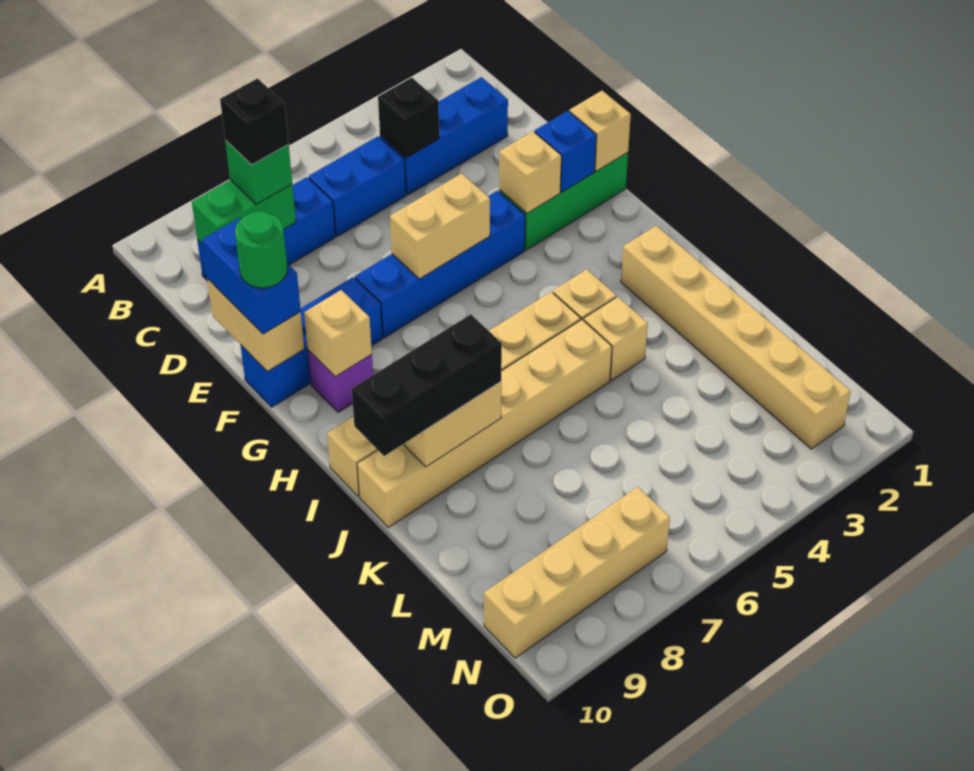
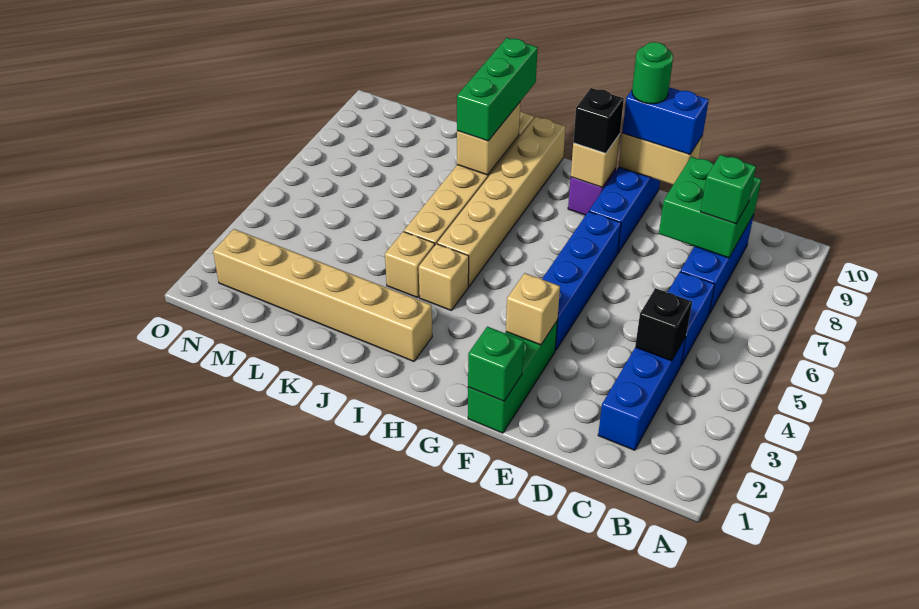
green 1x2 brick [192,180,296,244] -> green 2x2 brick [659,157,761,258]
black 1x1 brick [220,79,289,165] -> black 1x1 brick moved to [573,88,624,153]
tan 1x1 brick [569,91,631,171] -> green 1x1 brick [468,327,524,401]
blue 1x1 brick [535,111,596,192] -> none
tan 1x2 brick [390,173,490,279] -> none
black 1x3 brick [352,314,502,456] -> green 1x3 brick [457,38,538,141]
tan 1x4 brick [484,487,670,658] -> none

